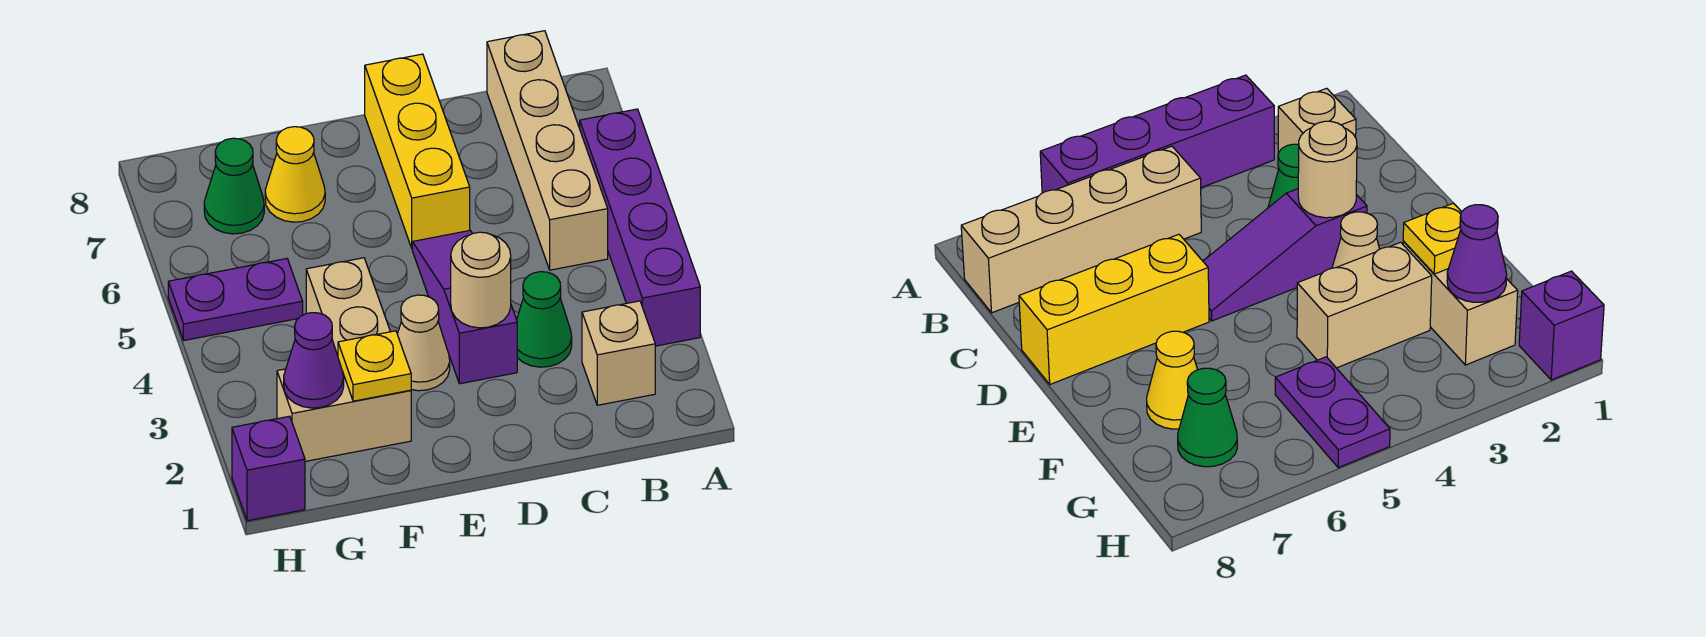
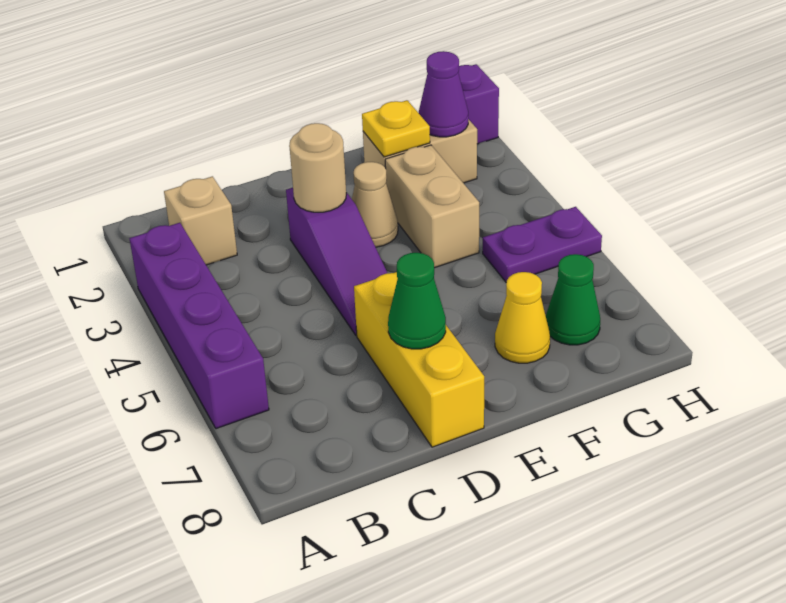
tan 1x4 brick [487,31,608,270] -> none
green 1x1 cone [517,272,572,367] -> green 1x1 cone moved to [388,253,446,349]

